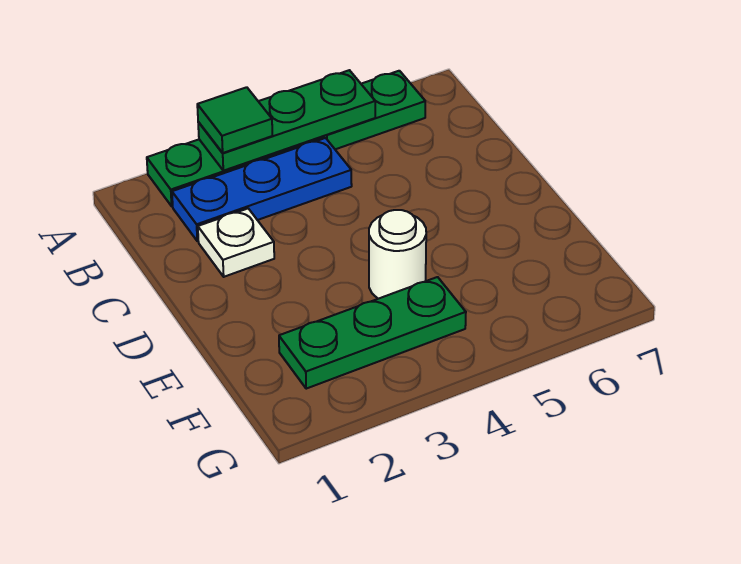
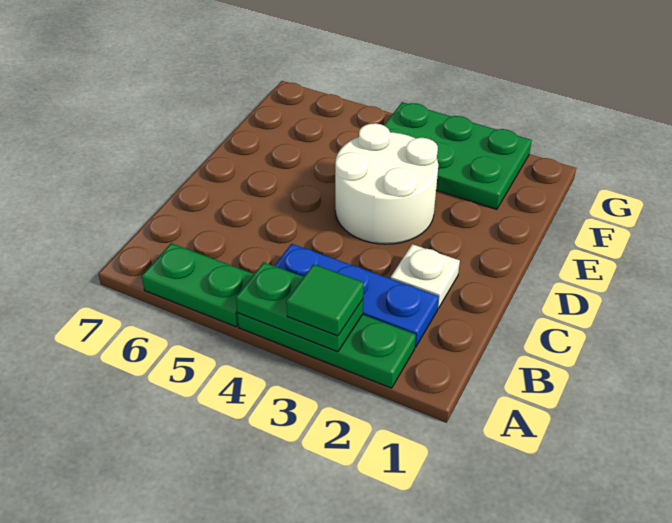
green 1x3 plate [198,70,375,171] -> green 1x2 plate [236,262,363,352]
white 1x1 round brick [369,210,426,299] -> white 2x2 round brick [335,123,438,244]
green 1x3 plate [279,277,466,389] -> green 2x3 plate [384,102,532,209]

